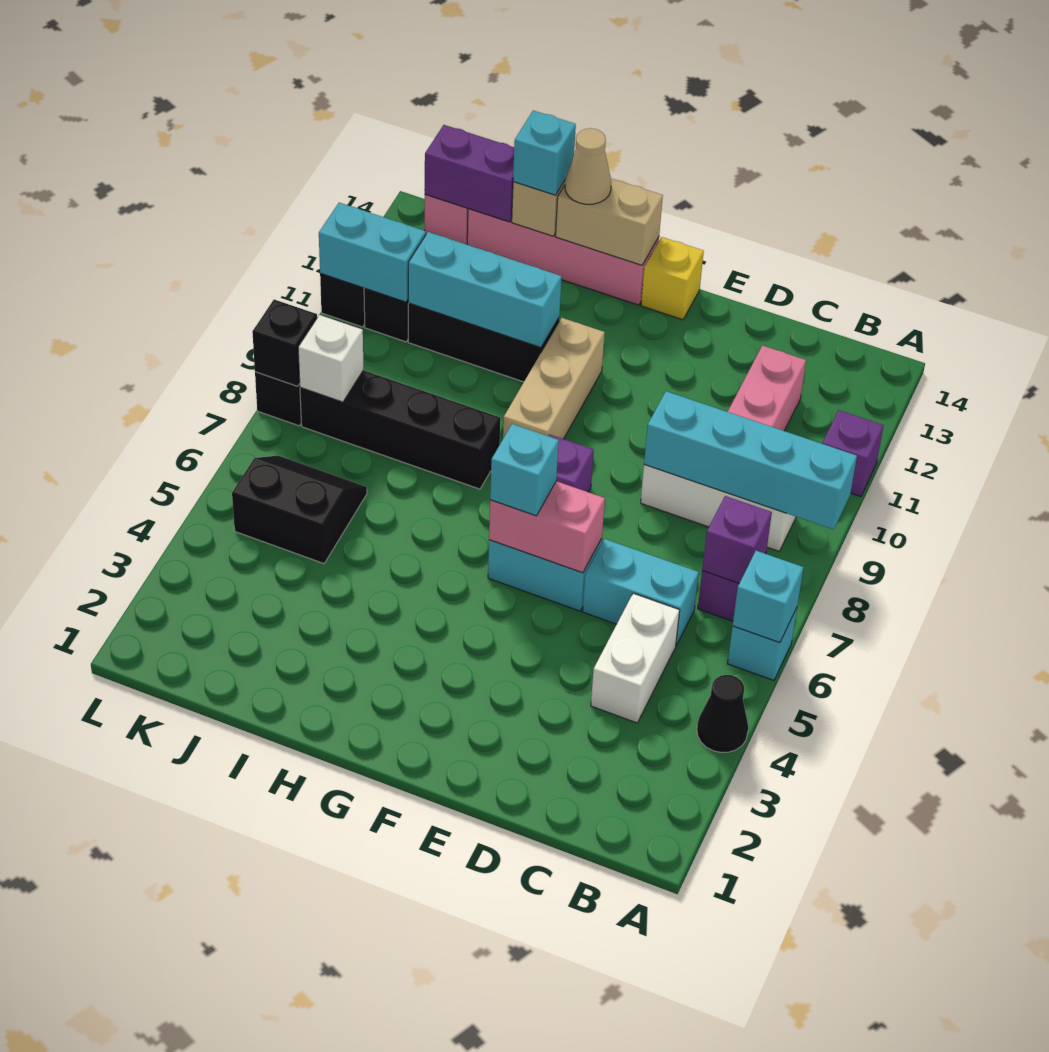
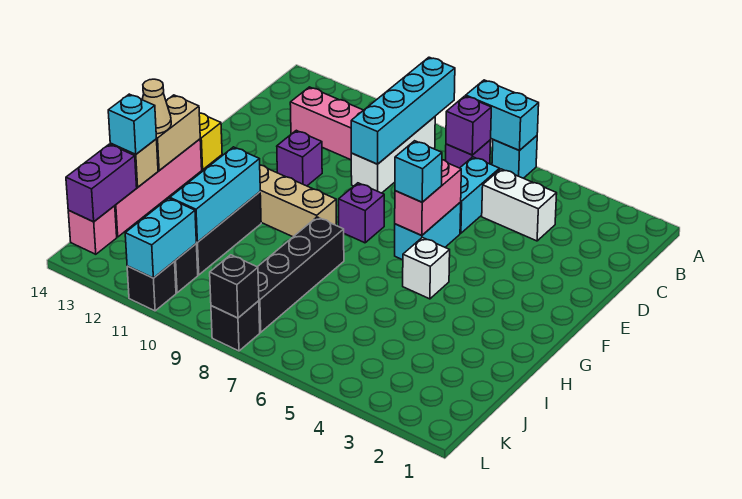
black 1x1 cone [697,675,748,752] -> none
cyan 1x1 brick [733,551,804,643] -> cyan 1x2 brick [466,80,539,151]
purple 1x1 brick [822,410,883,497] -> purple 1x1 brick moved to [277,130,322,186]
black 2x2 slope [232,456,367,564] -> none
white 1x1 brick [298,315,363,402] -> white 1x1 brick moved to [403,237,450,299]

